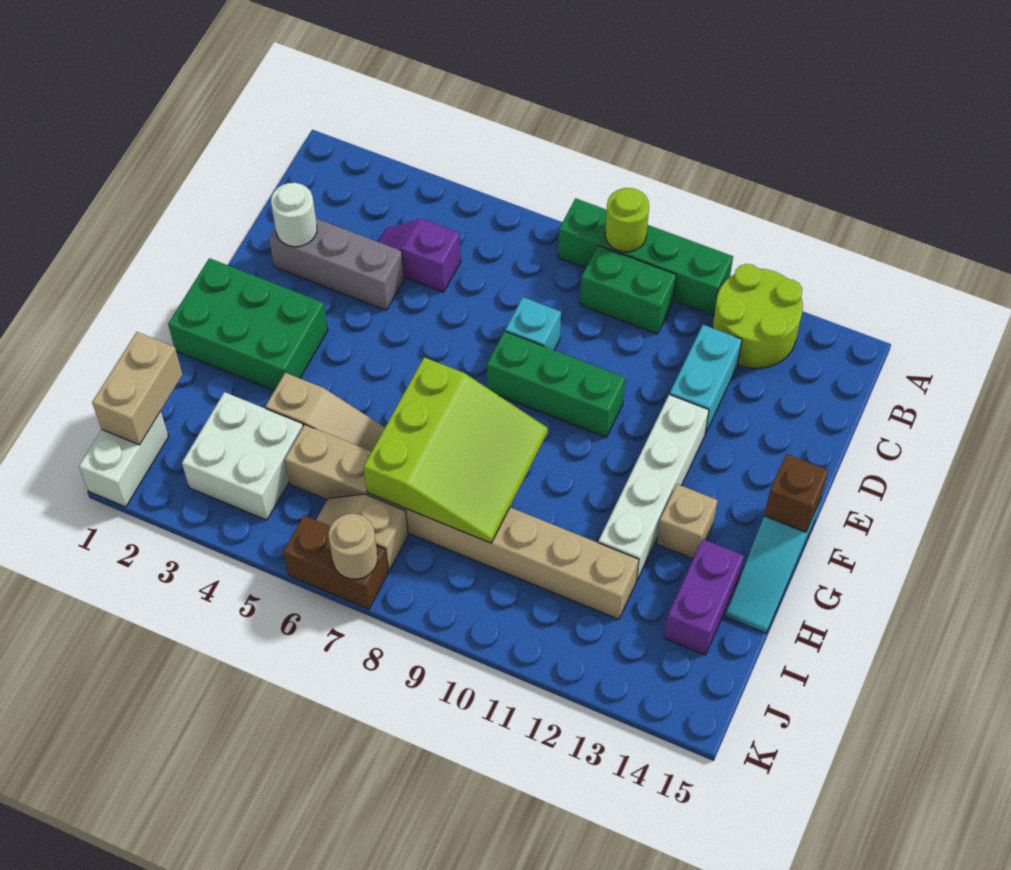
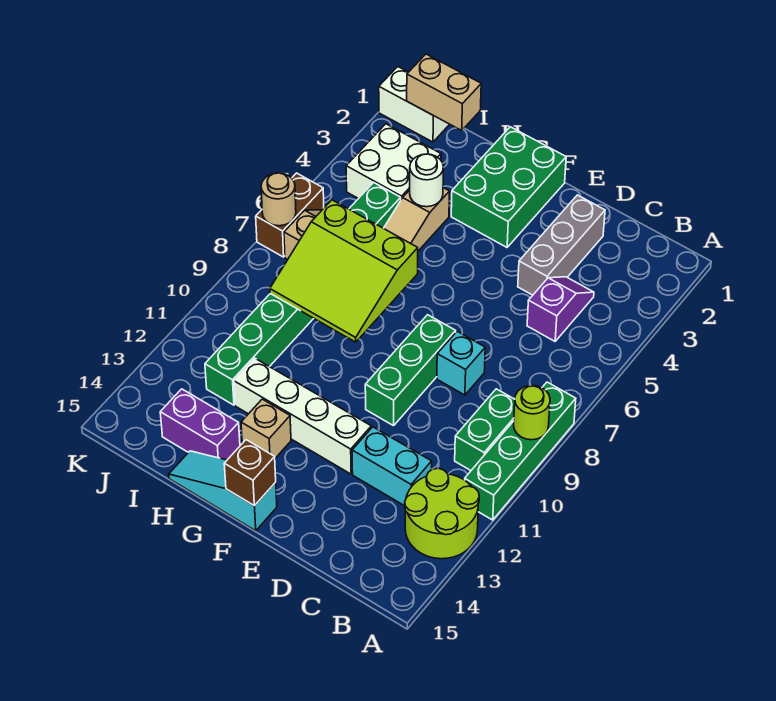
white 1x1 round brick [271,183,317,247] -> white 1x1 round brick moved to [410,154,444,207]
tan 1x8 brick [285,425,639,619] -> green 1x8 brick [205,183,401,405]

